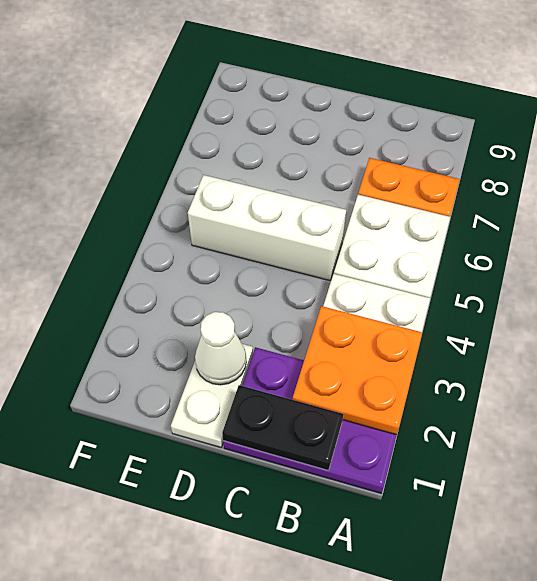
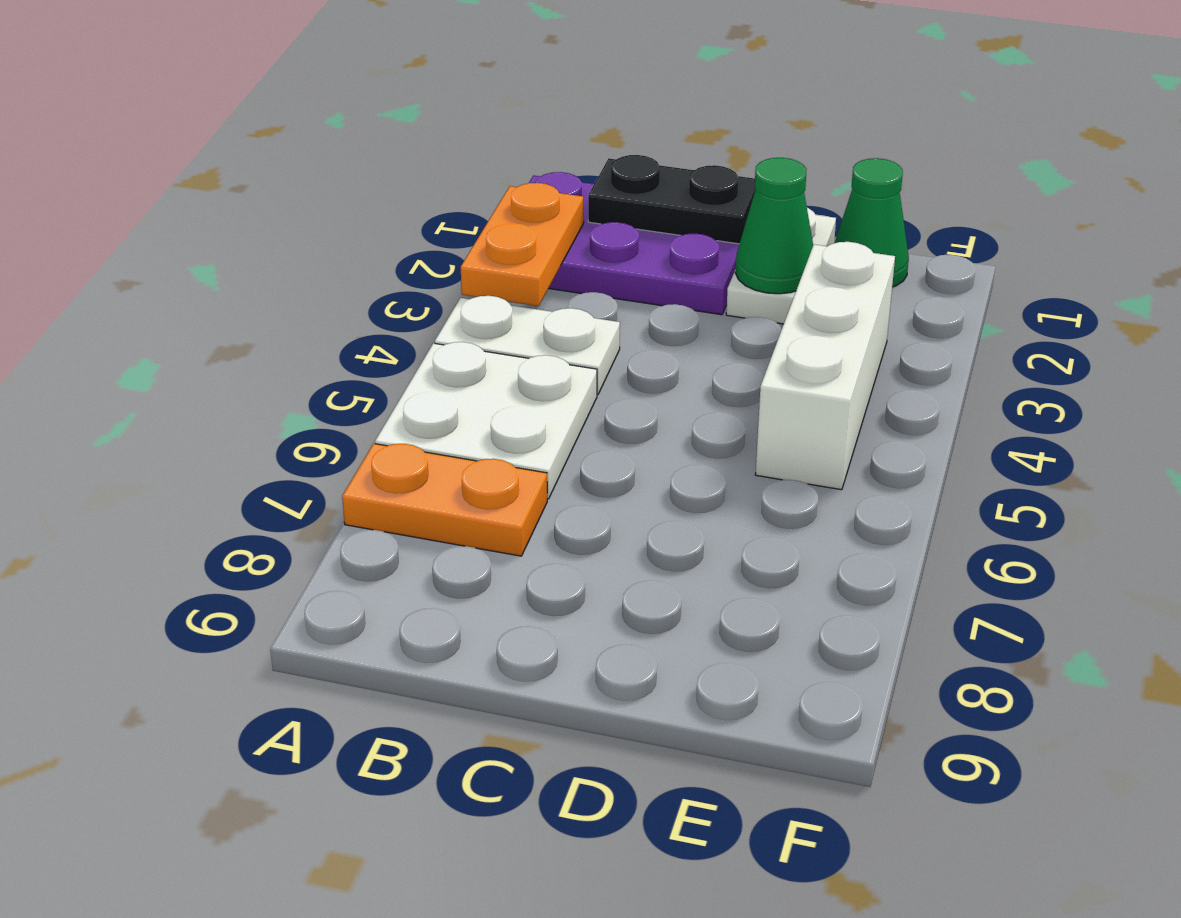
orange 2x2 plate [293,306,422,435] -> orange 1x2 plate [461,183,584,306]
white 1x3 brick [188,175,346,281] -> white 1x3 brick turned to [755,242,895,490]
white 1x1 cone [195,312,246,385] -> green 1x1 cone [735,158,813,294]
none -> green 1x1 cone [835,158,909,287]

